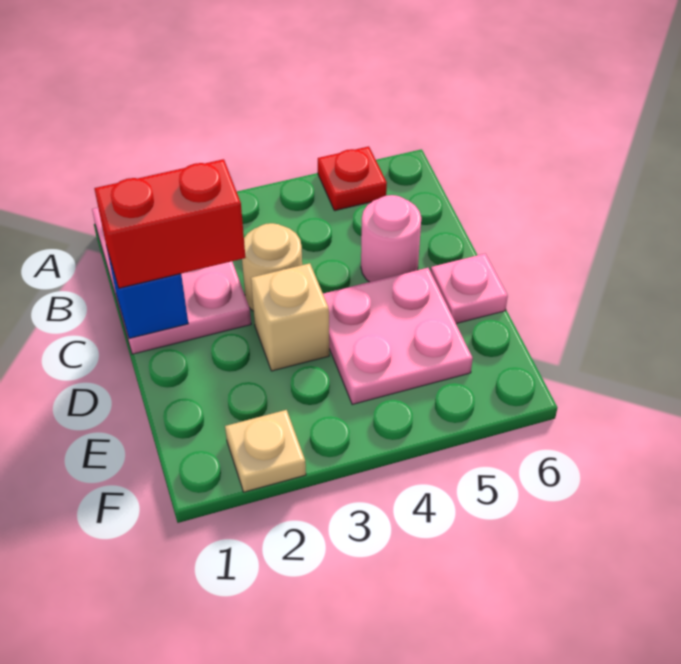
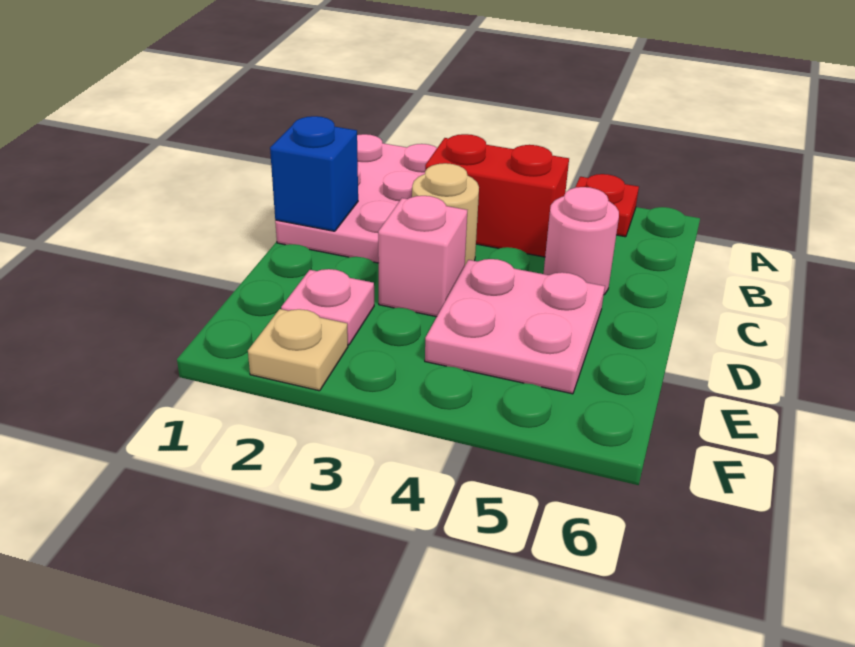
red 1x2 brick [94,159,246,288] -> red 1x2 brick moved to [425,134,569,257]
tan 1x1 brick [251,263,329,371] -> pink 1x1 brick [378,196,467,317]
pink 1x1 plate [431,254,508,324] -> pink 1x1 plate moved to [281,269,374,345]

